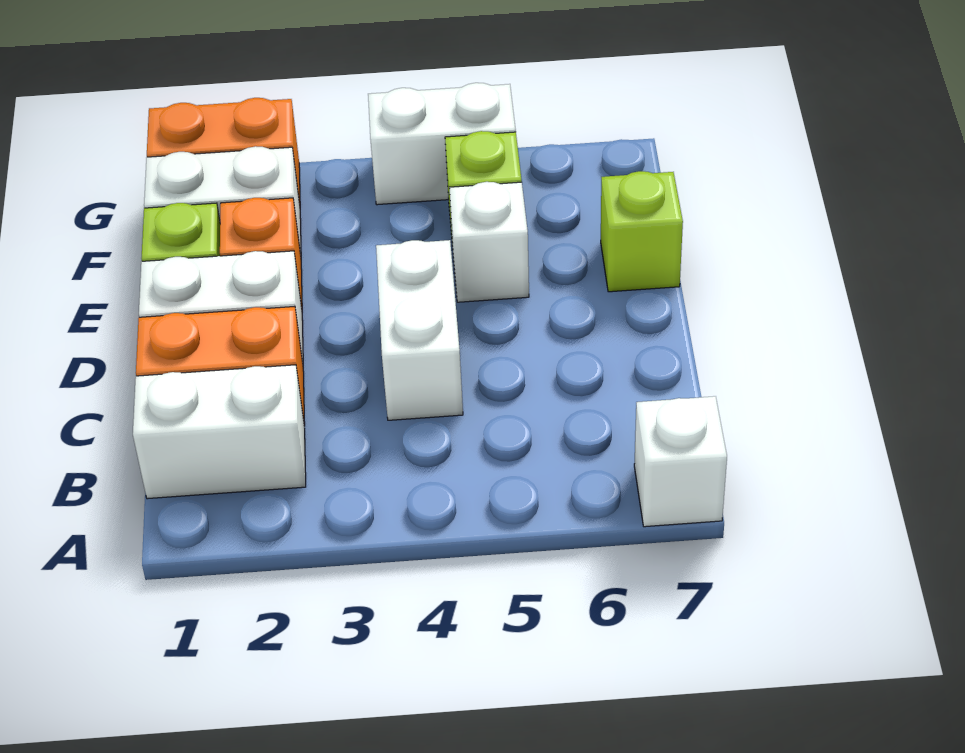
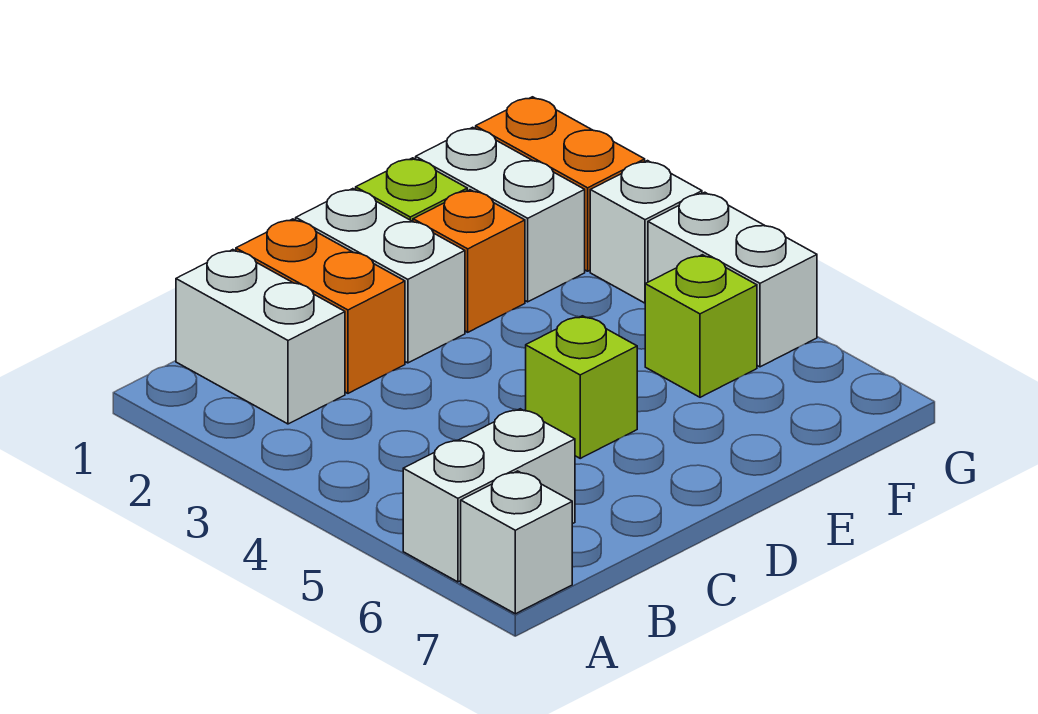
white 1x2 brick [376,240,463,420] -> white 1x2 brick moved to [403,409,575,582]
white 1x1 brick [449,182,529,302] -> white 1x1 brick moved to [590,161,702,303]
lime 1x1 brick [601,171,683,292] -> lime 1x1 brick moved to [526,316,637,458]

